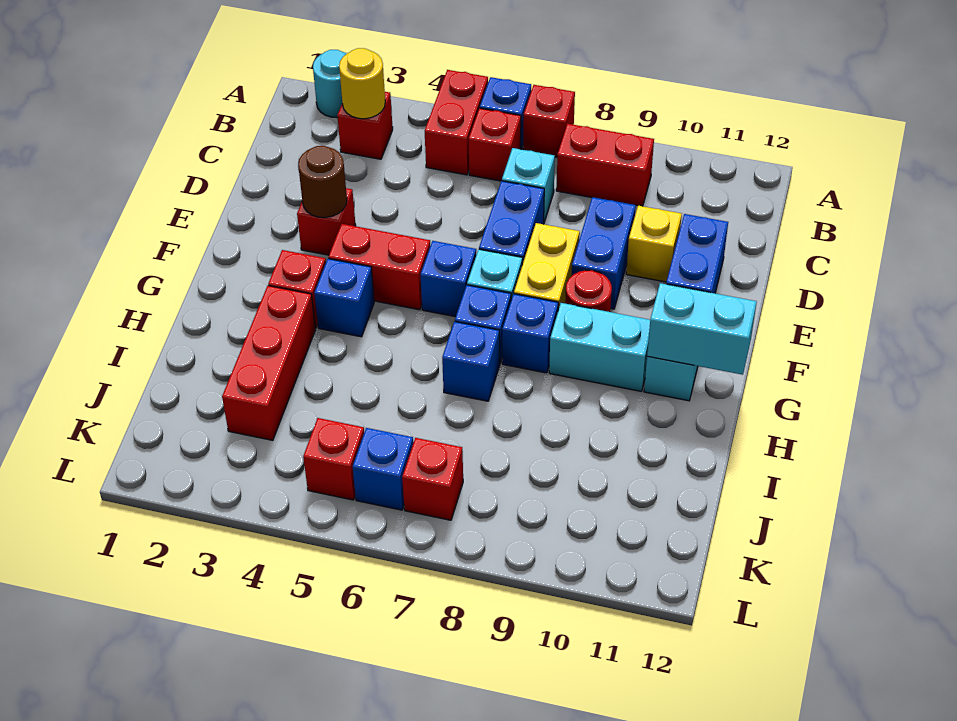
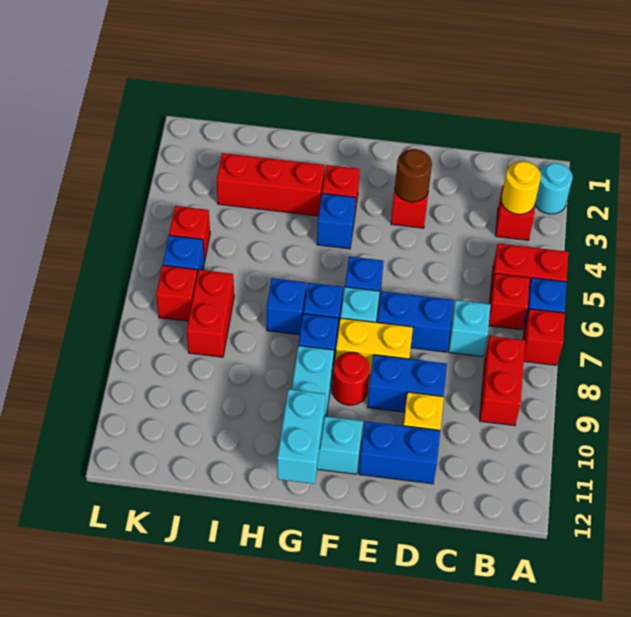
red 1x2 brick [328,224,430,310] -> red 1x2 brick moved to [187,270,234,357]

